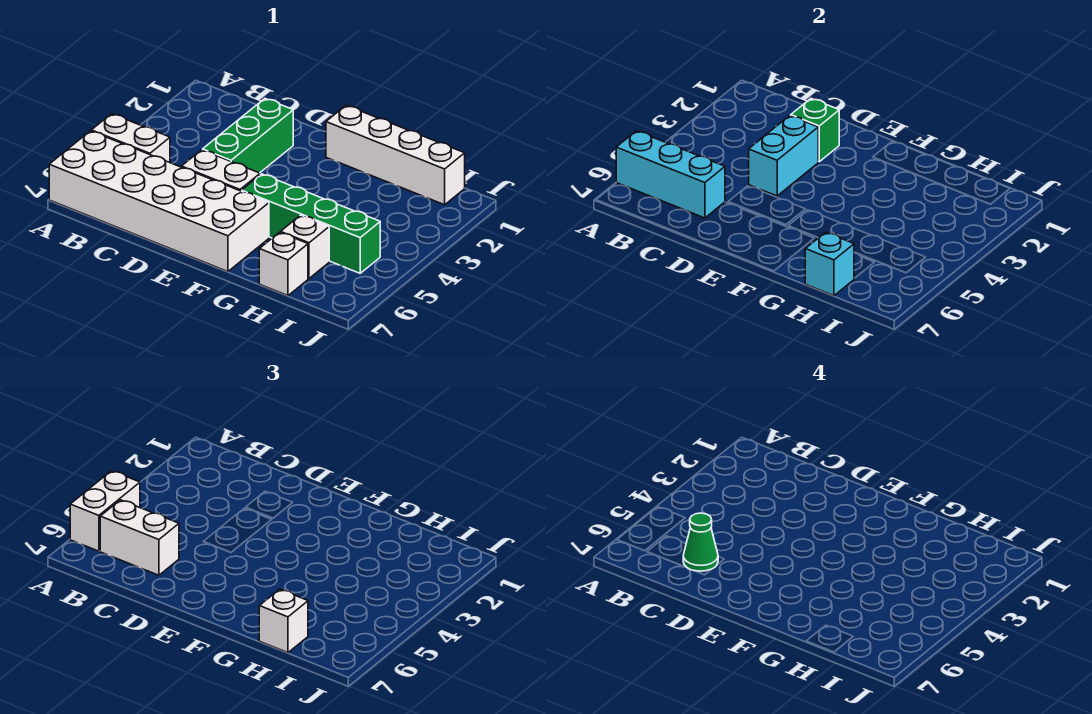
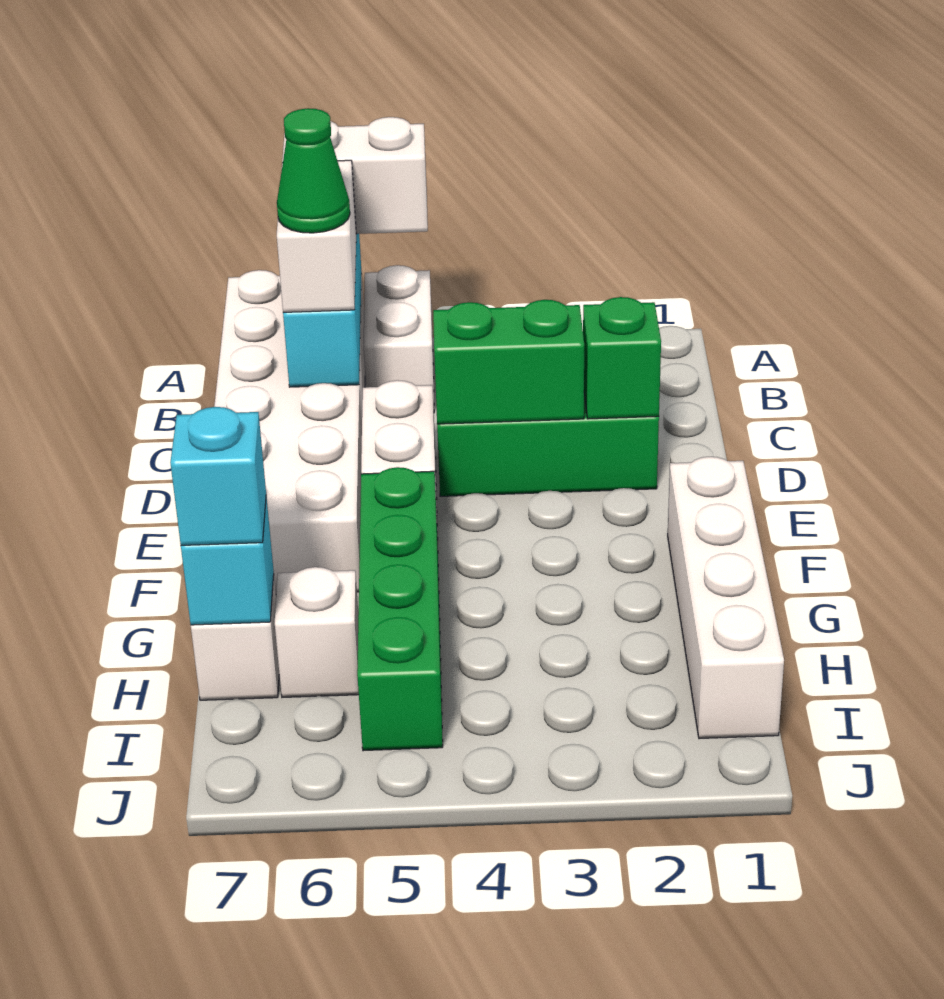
cyan 1x2 brick [749,116,819,196] -> green 1x2 brick [433,300,584,424]
white 1x1 brick [259,589,308,653] -> cyan 1x1 brick [170,407,266,545]

